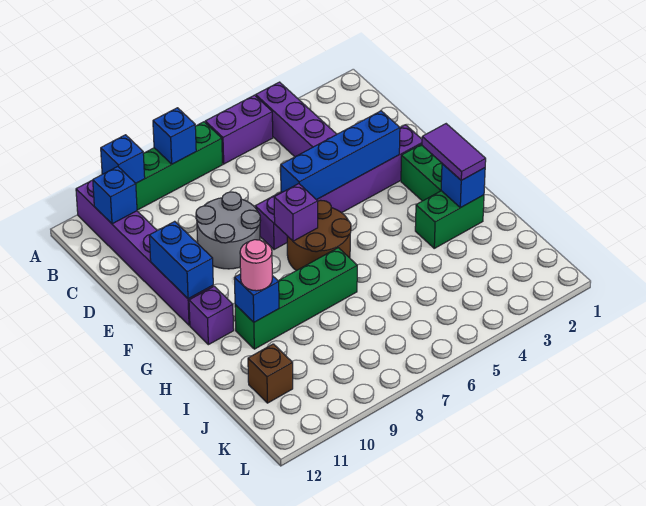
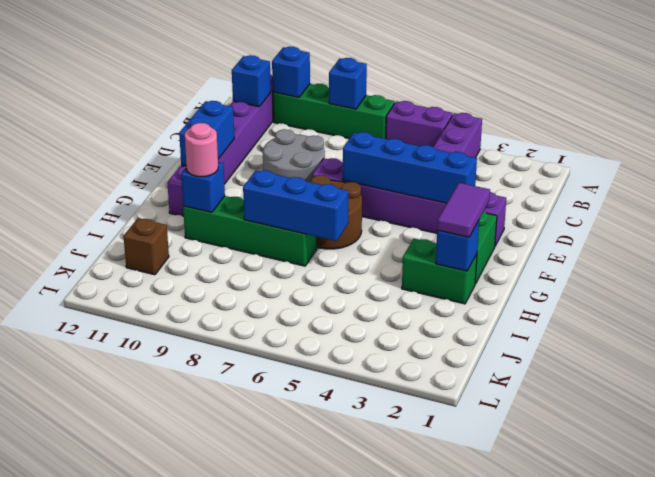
purple 1x1 brick [274,184,318,241] -> none
none -> blue 1x3 brick [243,170,348,241]

